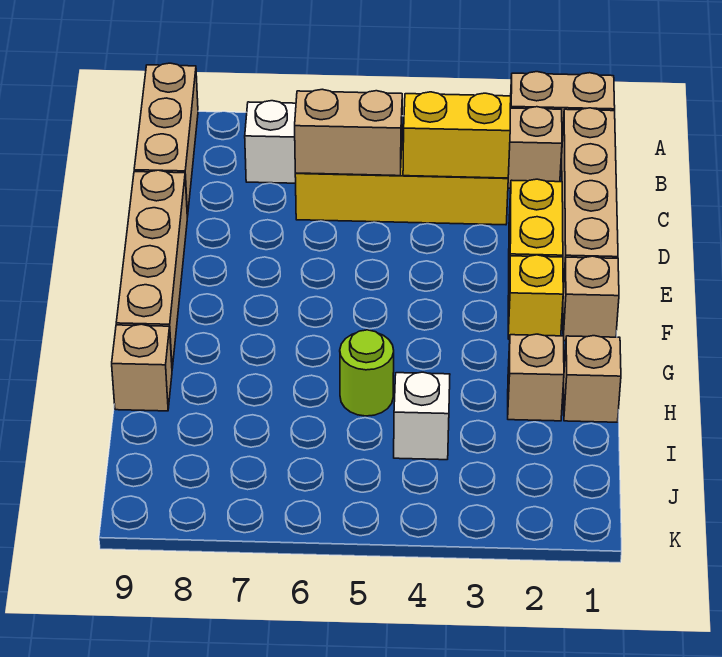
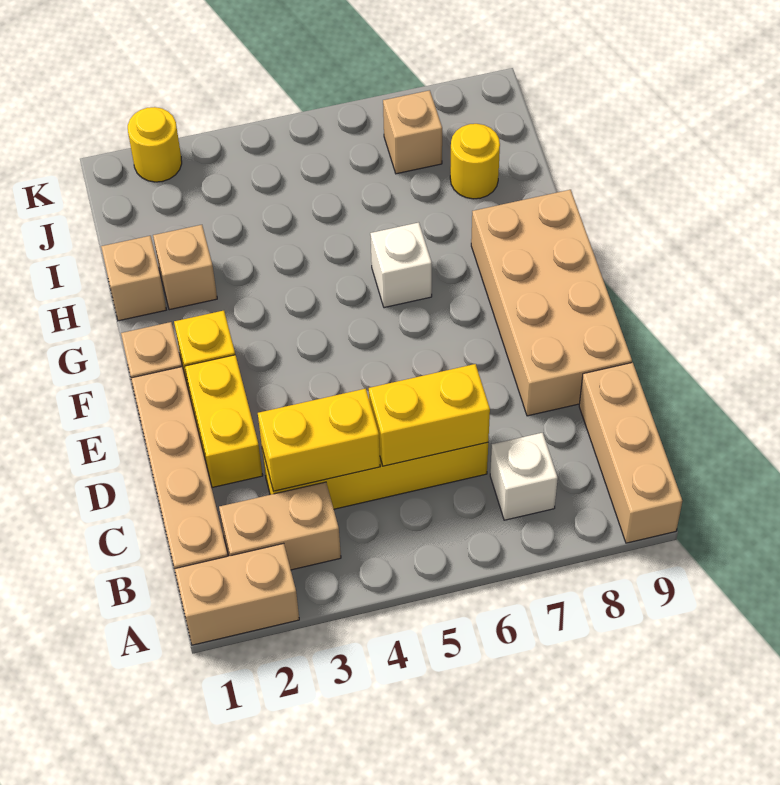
tan 1x2 brick [295,89,402,176] -> yellow 1x2 brick [369,364,490,466]
tan 1x4 brick [116,170,187,368] -> tan 2x4 brick [471,190,632,416]
lime 1x1 round brick [340,330,394,416] -> none
tan 1x1 brick [112,324,172,411] -> tan 1x1 brick moved to [383,90,442,174]
white 1x1 brick [394,372,450,460] -> white 1x1 brick moved to [370,222,432,308]
none -> yellow 1x1 round brick [450,124,500,199]
none -> yellow 1x1 round brick [128,107,182,182]

